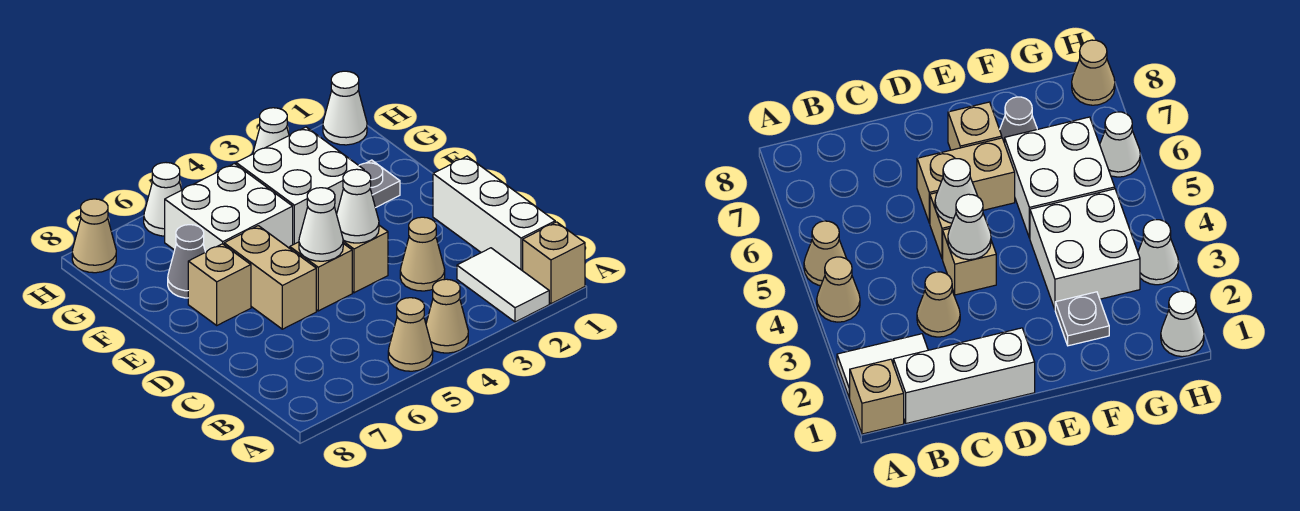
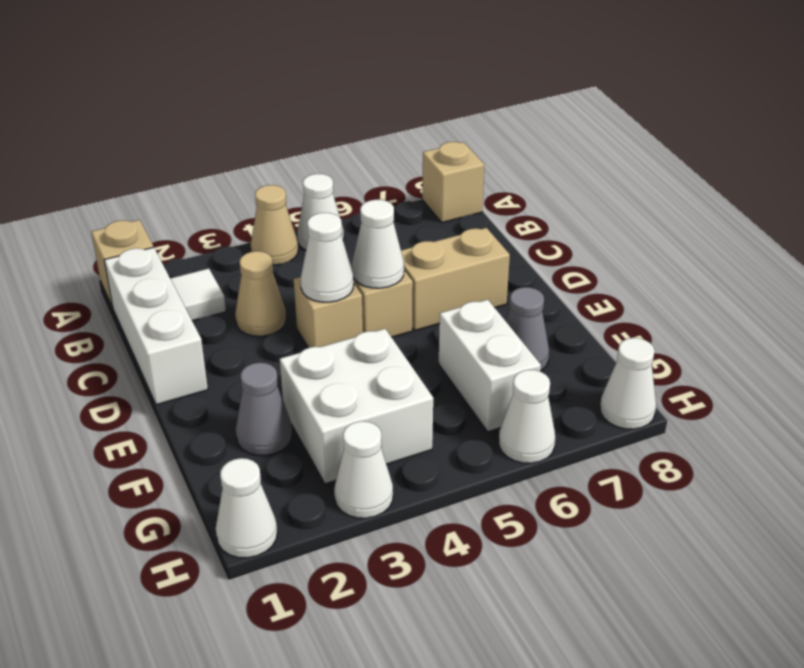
white 1x2 tile [457,248,549,322] -> white 1x1 tile [170,269,226,321]
tan 1x1 cone [388,298,433,371] -> white 1x1 cone [297,174,344,250]
tan 1x2 brick [224,226,316,329] -> tan 1x2 brick turned to [401,228,510,330]
tan 1x1 brick [188,244,251,325] -> tan 1x1 brick moved to [422,142,484,223]
grey 1x1 plate [359,160,400,208] -> grey 1x1 cone [236,363,292,456]
white 2x2 brick [165,164,293,252] -> white 1x2 brick [439,300,541,432]
tan 1x1 cone [72,199,116,273] -> white 1x1 cone [600,338,656,429]

